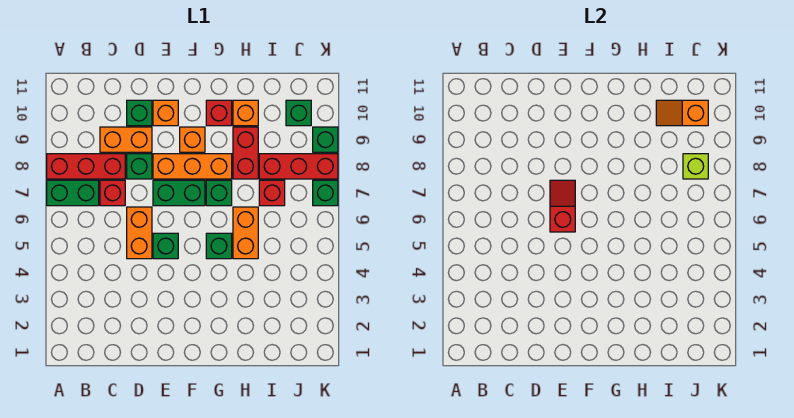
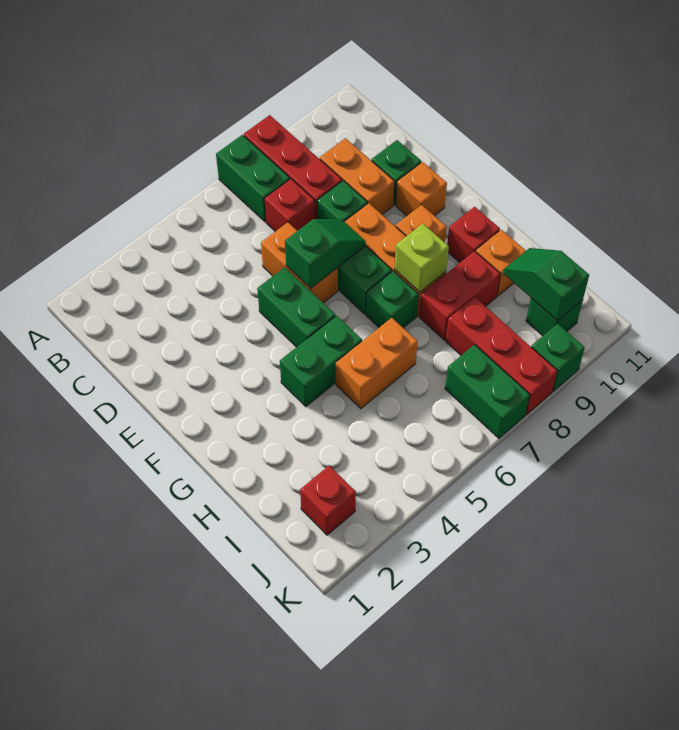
orange 1x2 brick [127,207,152,259] -> orange 1x2 brick turned to [261,222,338,303]
green 1x1 brick [153,233,178,259] -> green 1x2 brick [257,267,335,347]
red 1x2 slope [550,180,575,232] -> green 1x2 slope [285,219,366,289]
green 1x1 brick [206,233,232,259] -> green 1x2 brick [280,316,362,407]
red 1x1 brick [259,180,285,206] -> red 1x1 brick moved to [300,465,356,535]
orange 1x2 slope [656,100,708,126] -> green 1x2 slope [503,248,589,321]
lime 1x1 brick [683,154,708,179] -> lime 1x1 brick moved to [394,224,449,292]
green 1x1 brick [313,180,338,206] -> green 1x2 brick [445,345,530,438]

